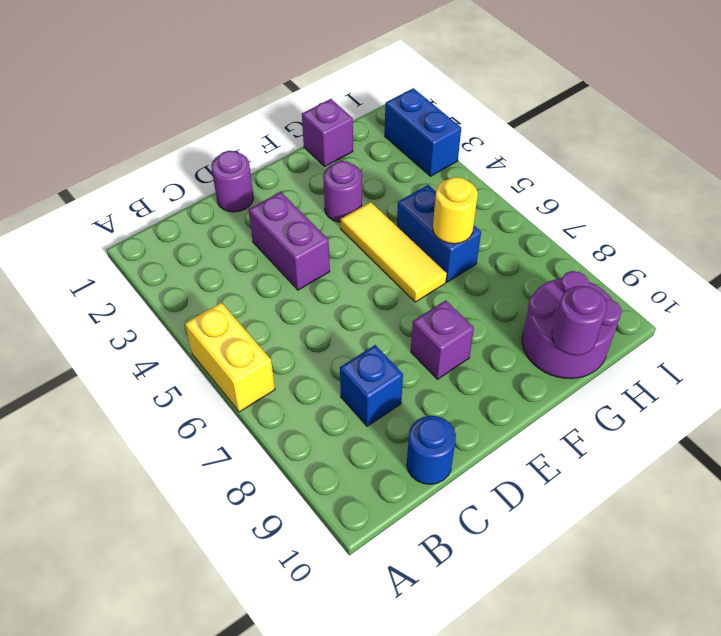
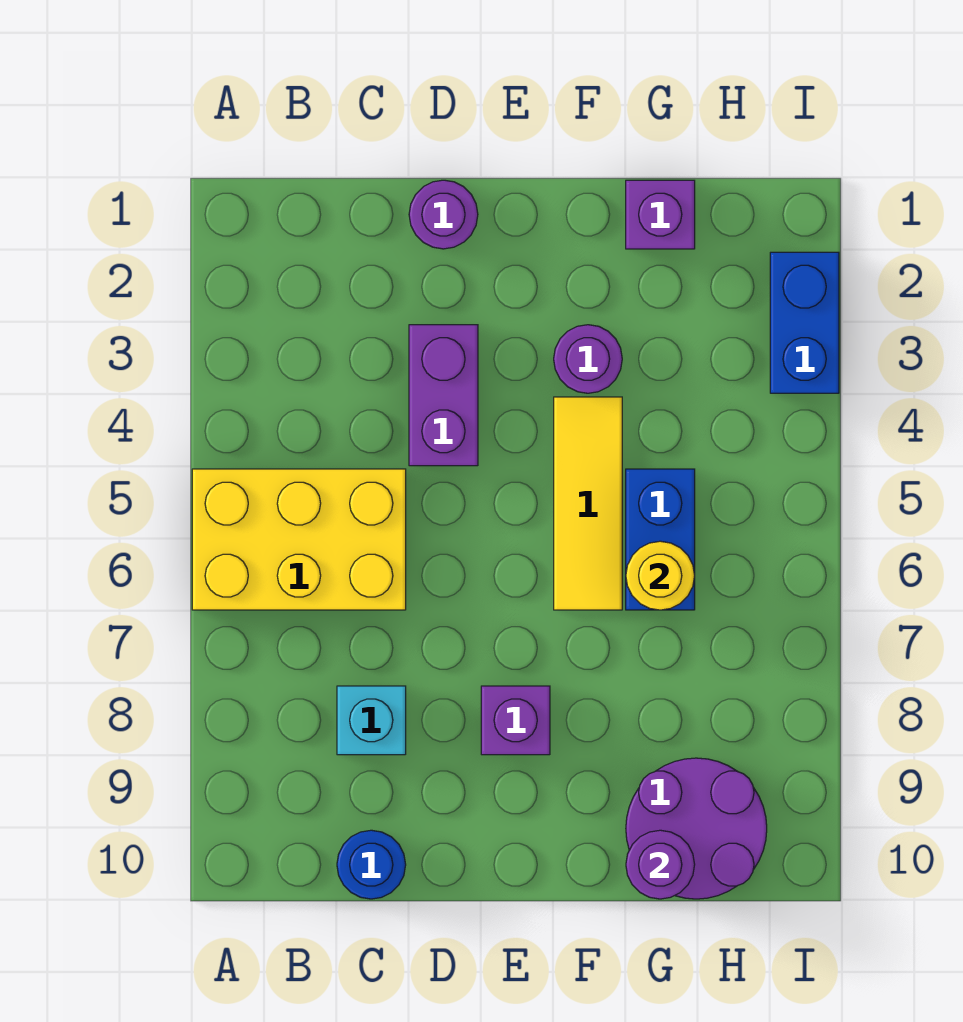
yellow 1x2 brick [185,303,275,412] -> yellow 2x3 brick [192,469,406,610]
blue 1x1 brick [340,345,403,426] -> cyan 1x1 brick [337,686,406,755]

